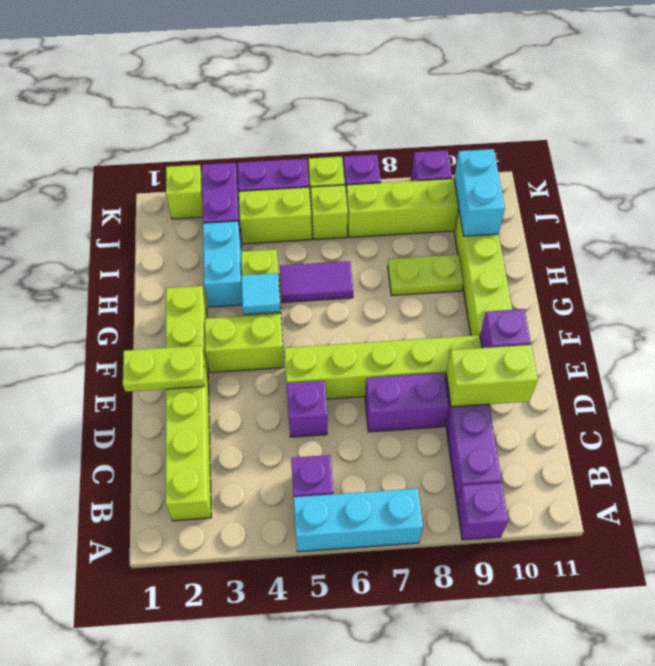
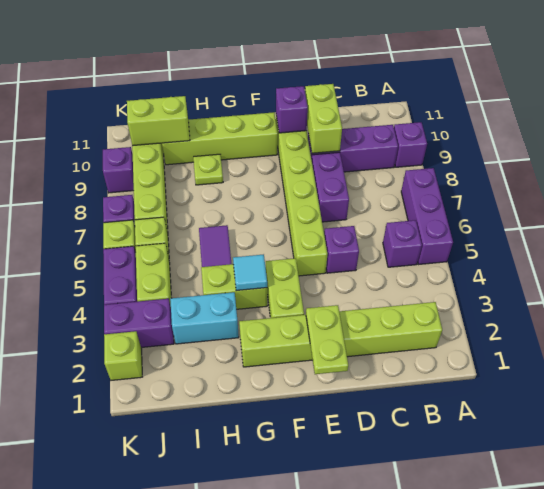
cyan 1x3 brick [294,488,423,552] -> purple 1x3 brick [401,168,453,264]
lime 1x2 plate [388,254,463,296] -> lime 1x1 plate [193,154,223,185]
cyan 1x2 brick [454,149,505,236] -> lime 1x2 brick [127,96,190,146]

